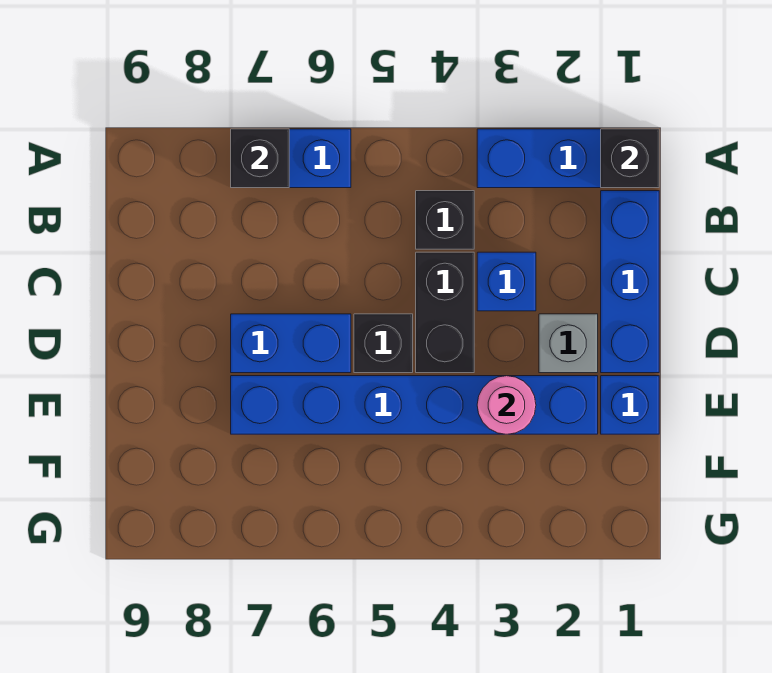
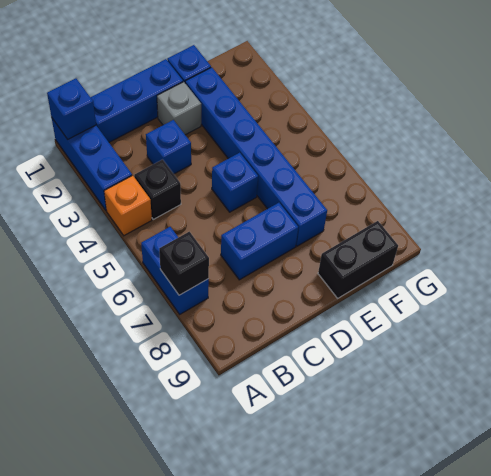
black 1x1 brick [601,129,659,188] -> blue 1x1 brick [47,78,96,139]
none -> orange 1x1 brick [104,175,152,236]
black 1x2 brick [416,252,474,373] -> black 1x2 brick moved to [318,221,398,298]
black 1x1 brick [354,314,413,373] -> blue 1x1 brick [212,153,258,212]
blue 1x2 brick [231,314,351,373] -> blue 1x2 brick turned to [221,203,298,280]
pink 1x1 round brick [477,376,536,434] -> none

